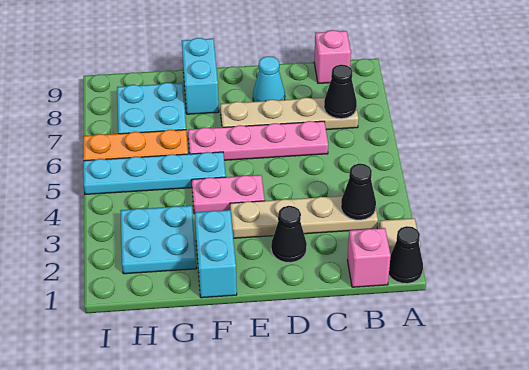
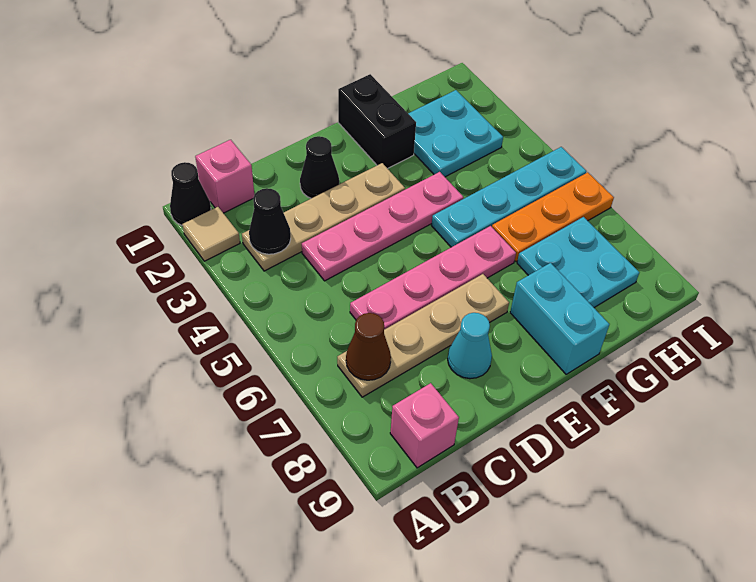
black 1x1 cone [324,65,357,119] -> brown 1x1 cone [346,313,391,380]
pink 1x2 plate [192,175,265,214] -> pink 1x4 plate [302,172,463,281]
cyan 1x2 brick [195,210,237,298] -> black 1x2 brick [338,74,416,169]

